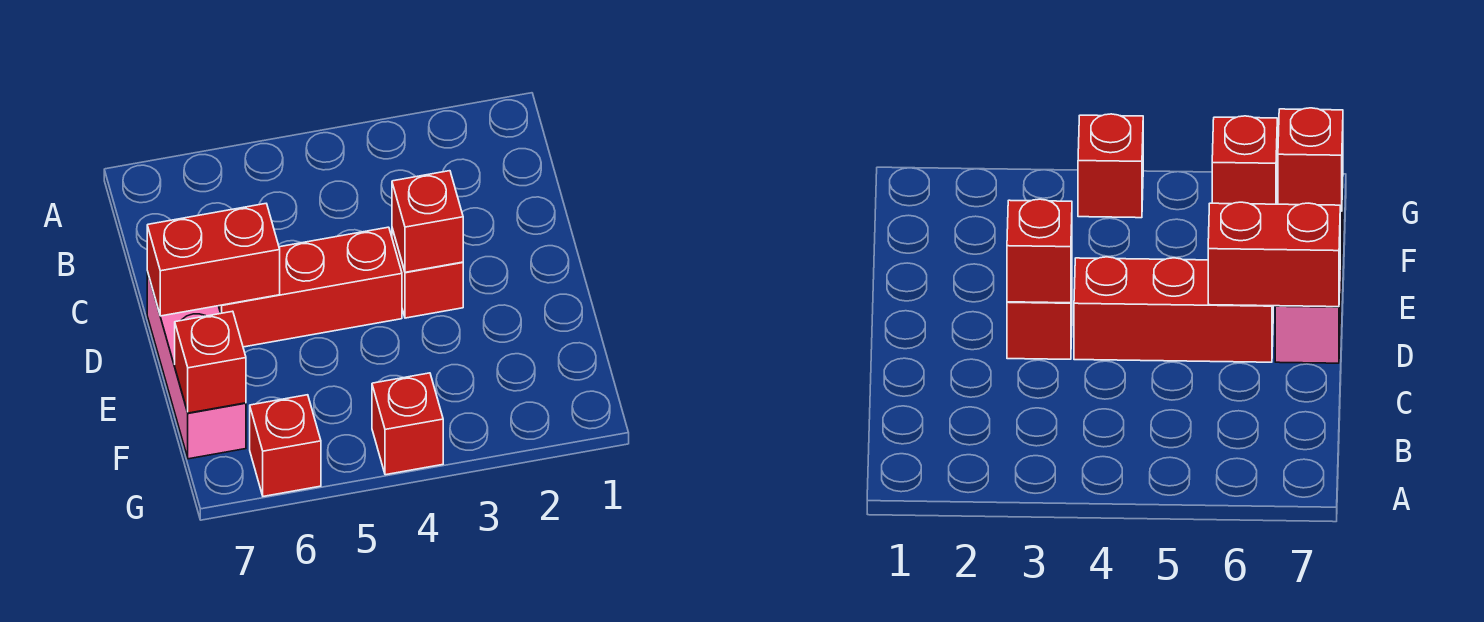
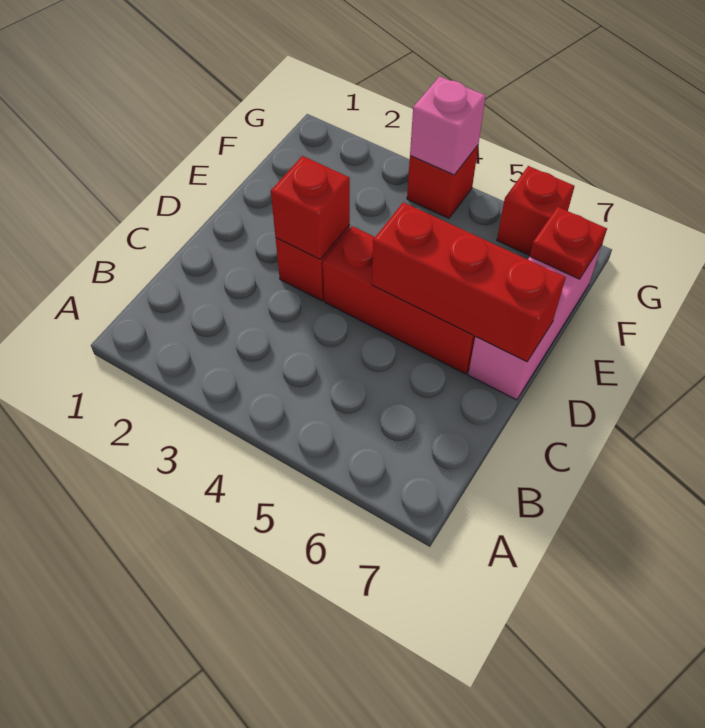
red 1x2 brick [147,204,280,316] -> red 1x3 brick [372,202,566,362]
red 1x1 brick [175,311,246,413] -> red 1x1 plate [530,207,607,279]
none -> pink 1x1 brick [410,76,486,175]

